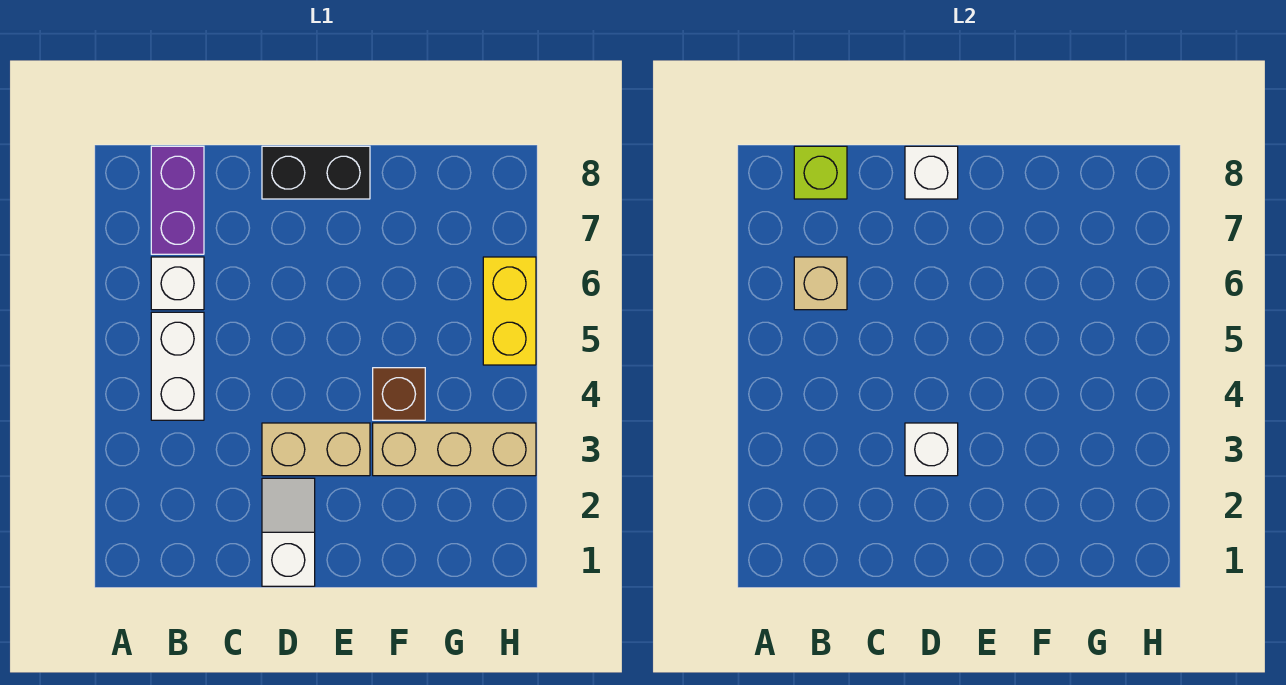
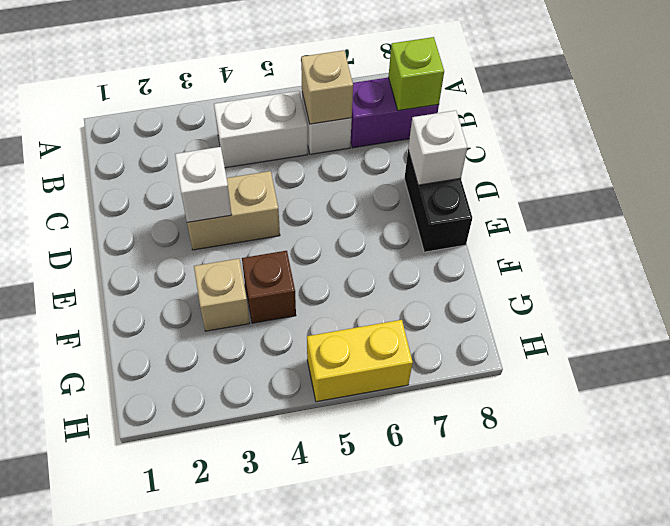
white 1x2 slope [262,478,315,586] -> none
tan 1x2 brick [262,423,370,476] -> tan 1x2 brick turned to [187,171,280,250]
tan 1x3 brick [373,423,536,476] -> tan 1x1 brick [194,259,250,331]

